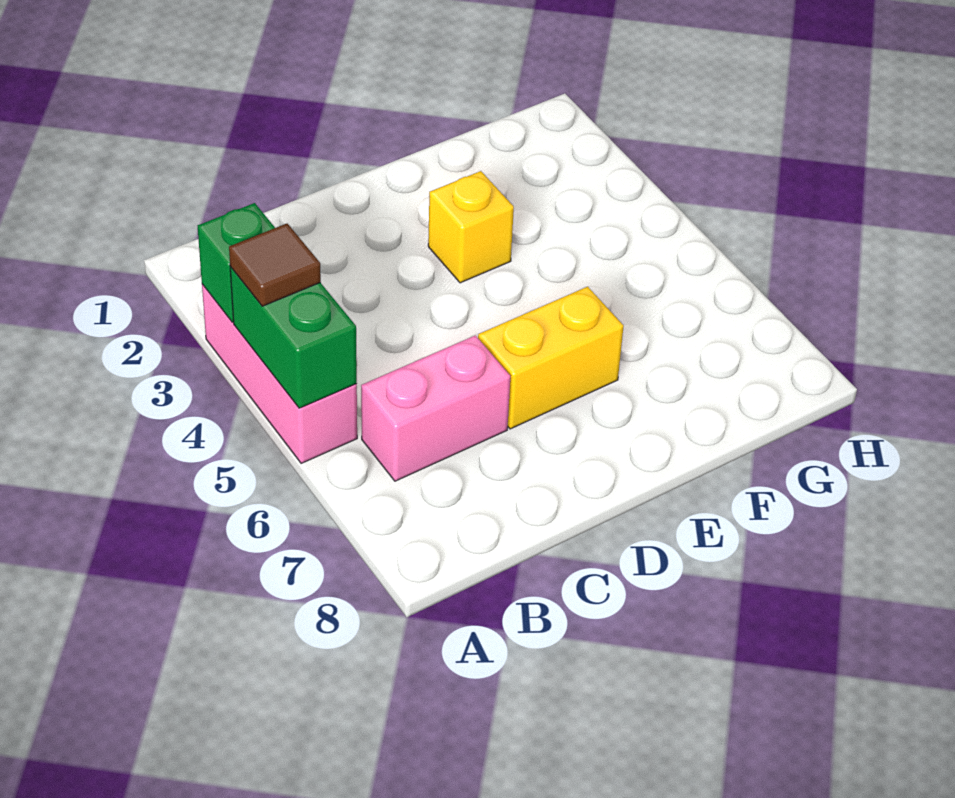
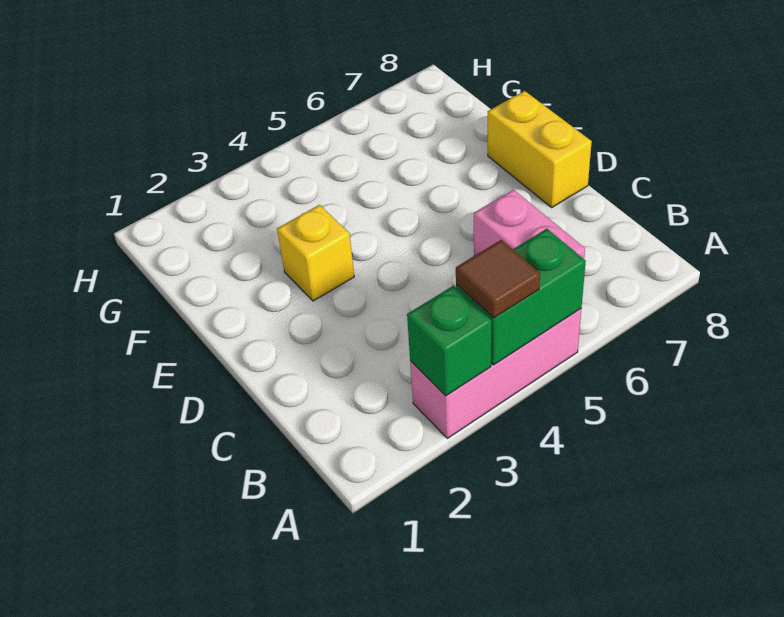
yellow 1x2 brick [478,287,624,429] -> yellow 1x2 brick moved to [488,91,592,207]

